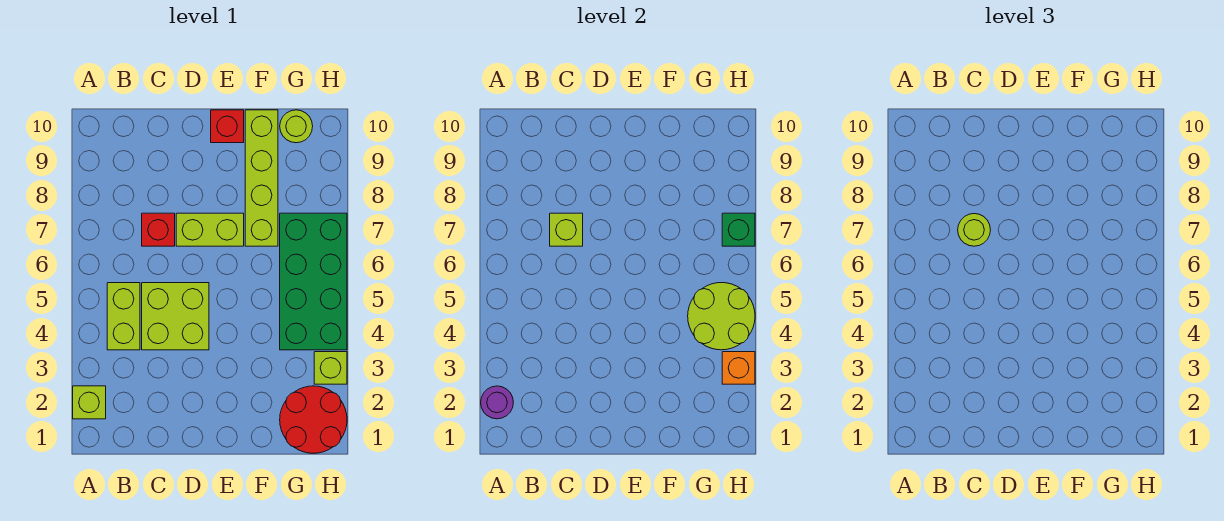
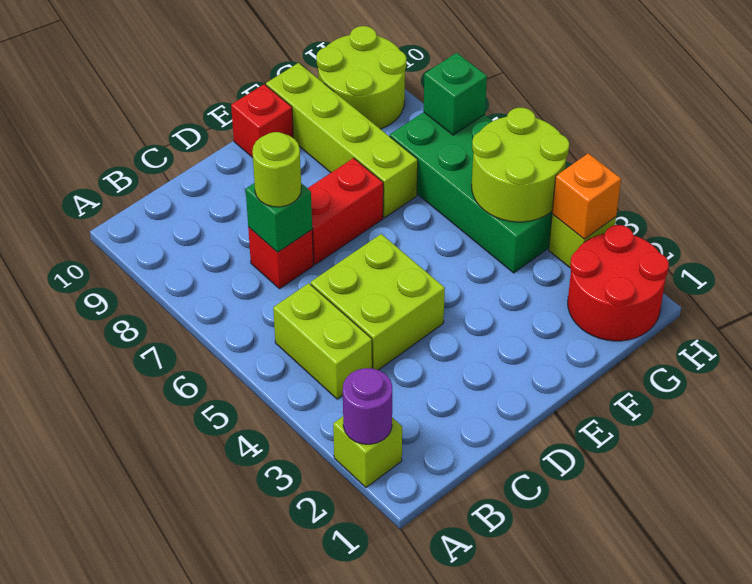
lime 1x1 brick [550,213,583,246] -> green 1x1 brick [246,183,312,252]
lime 1x2 brick [176,213,244,246] -> red 1x2 brick [308,158,383,264]
lime 1x1 round brick [280,110,313,143] -> lime 2x2 round brick [316,26,406,129]

